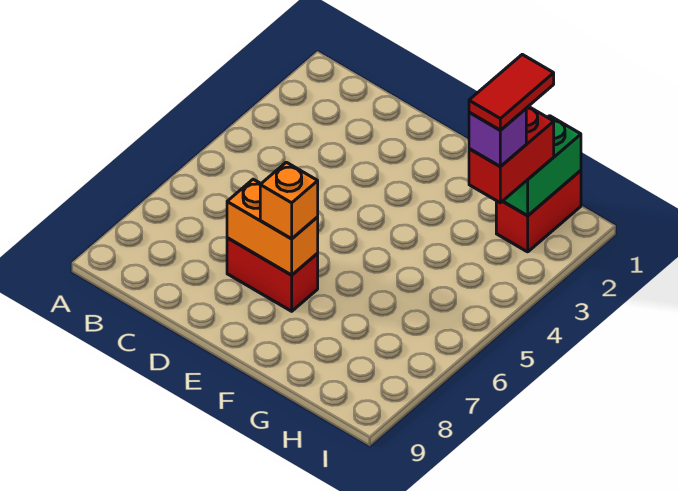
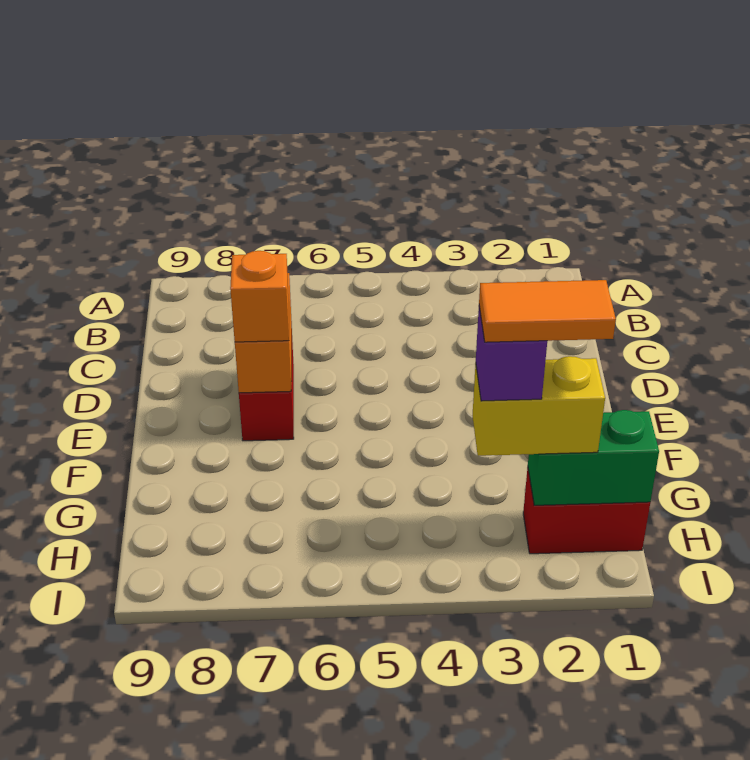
red 1x2 brick [469,106,554,203] -> yellow 1x2 brick [473,356,605,456]
red 1x2 tile [469,54,554,130] -> orange 1x2 tile [479,280,616,342]

